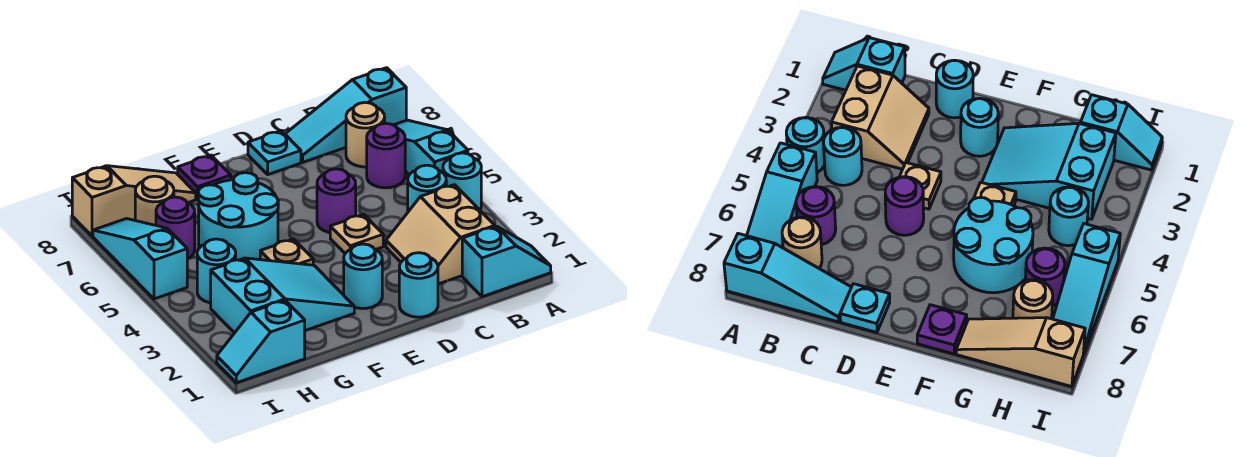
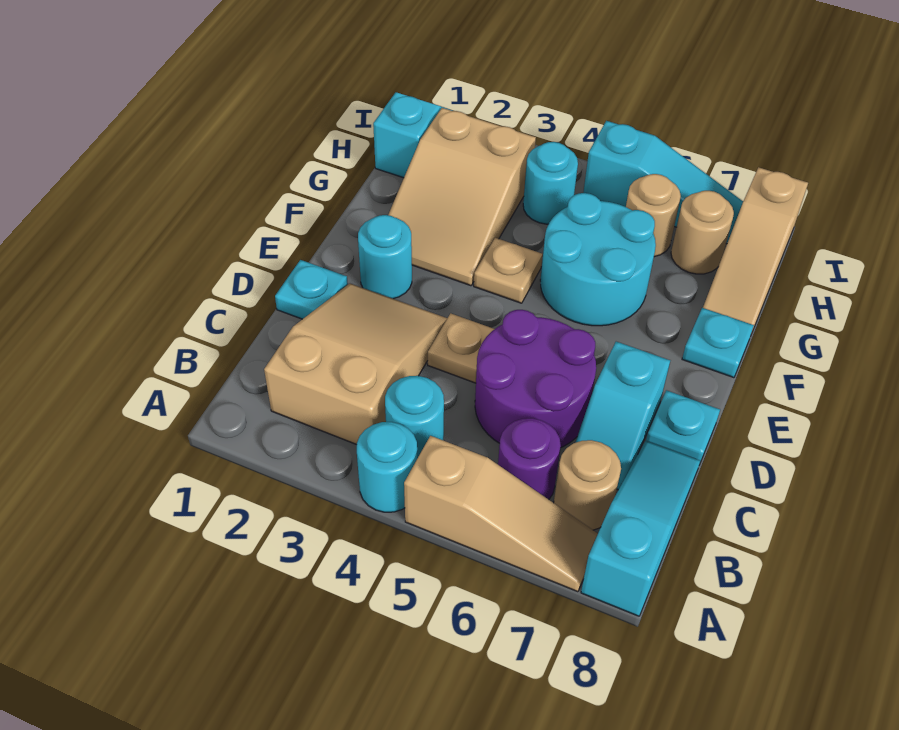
cyan 1x2 slope [462,226,551,297] -> cyan 1x2 slope moved to [576,342,670,490]
cyan 1x3 slope [394,120,468,175] -> tan 1x3 slope [404,436,598,592]
tan 2x2 slope [386,185,495,284] -> tan 2x3 slope [264,284,447,445]
cyan 1x1 round brick [399,253,438,317] -> cyan 1x1 plate [275,260,348,319]
purple 1x1 round brick [317,169,356,233] -> purple 2x2 round brick [475,310,596,447]
cyan 2x3 slope [211,258,354,333] -> tan 2x3 slope [388,108,536,286]
purple 1x1 plate [178,155,231,199] -> cyan 1x1 plate [682,308,754,378]
purple 1x1 round brick [156,197,195,259] -> tan 1x1 round brick [626,174,681,257]

